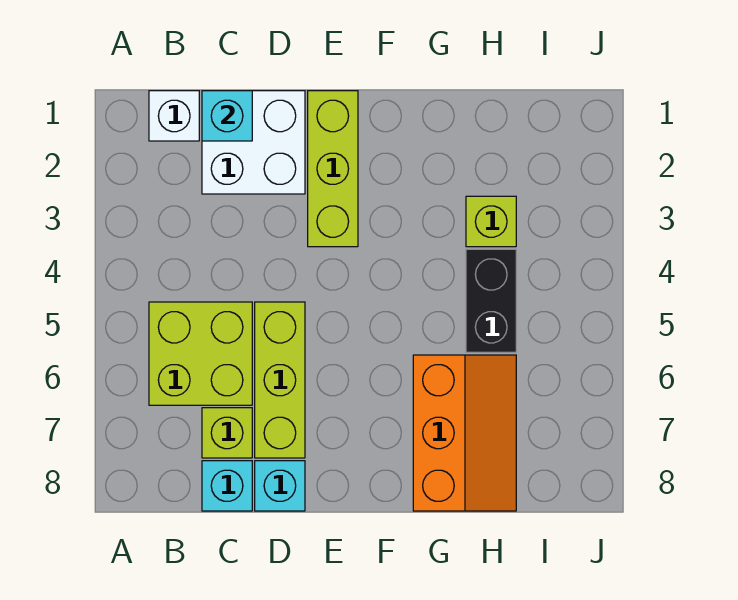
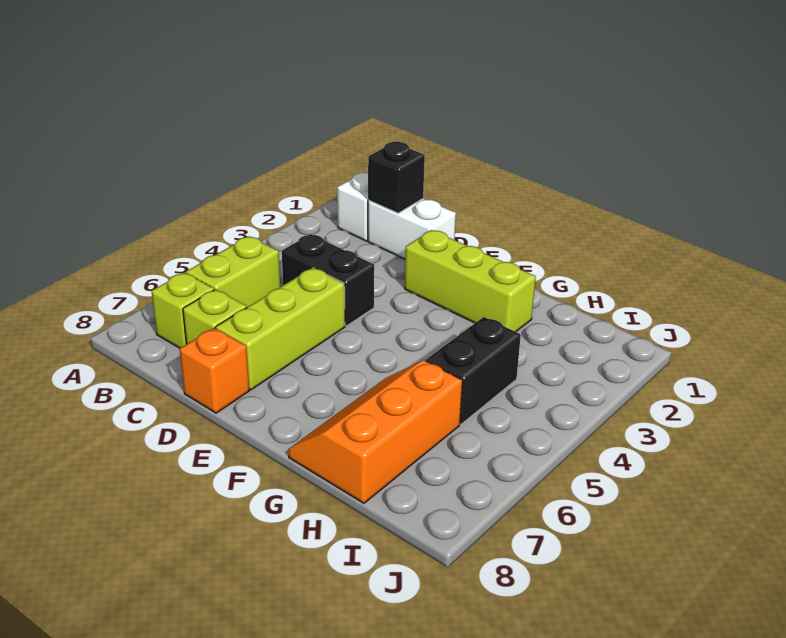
lime 2x2 brick [149,302,252,405] -> lime 1x2 brick [186,236,280,307]
white 2x2 brick [202,91,305,194] -> white 1x2 brick [368,199,456,259]
cyan 1x1 brick [202,91,252,141] -> black 1x1 brick [368,142,425,213]
none -> black 1x2 brick [282,234,374,326]
cyan 1x1 brick [202,461,252,511] -> none
cyan 1x1 brick [255,461,305,511] -> orange 1x1 brick [180,328,249,413]
lime 1x3 brick [308,91,358,247] -> lime 1x3 brick turned to [405,230,536,332]
orange 2x3 slope [413,355,516,511] -> orange 2x3 slope turned to [288,360,462,503]
lime 1x1 brick [466,196,516,247] -> lime 1x1 brick moved to [151,272,214,348]

